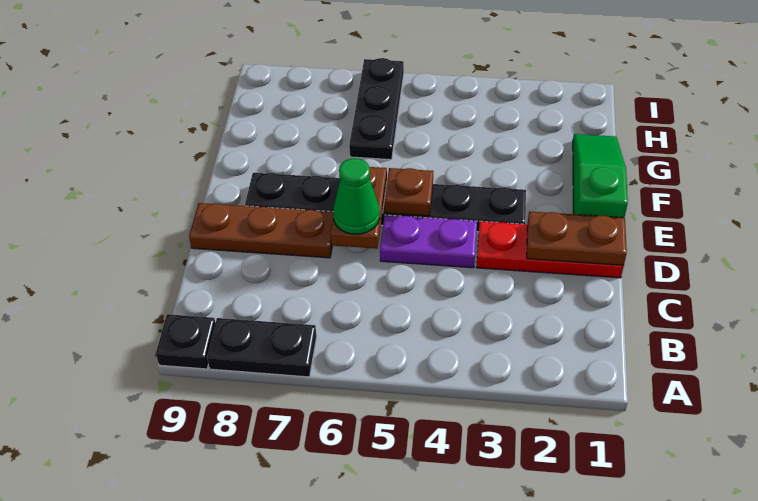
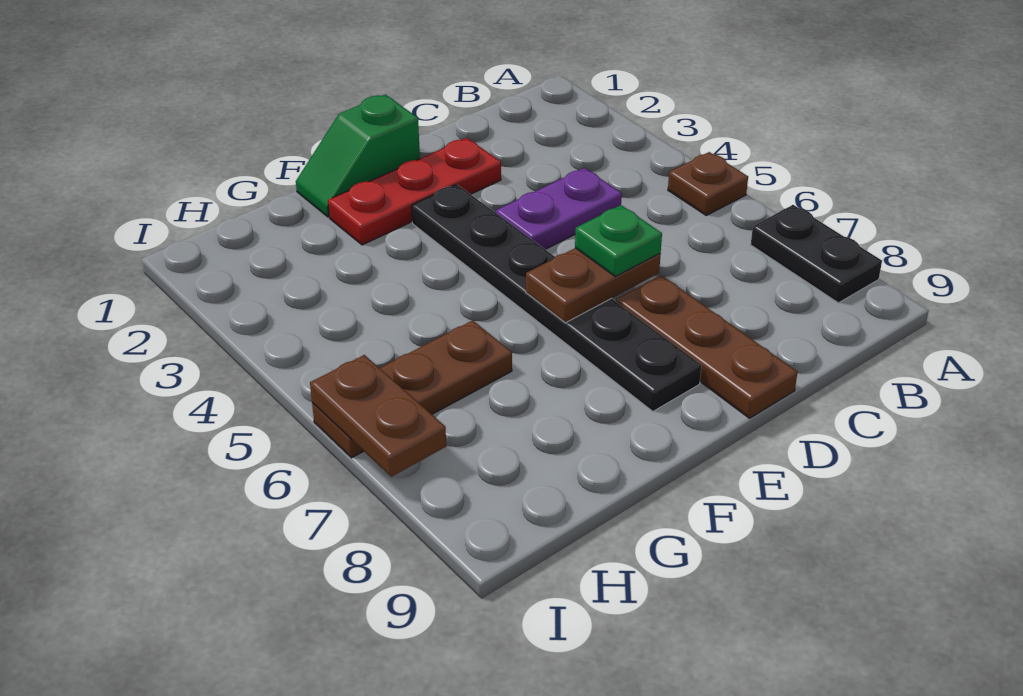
black 1x1 plate [156,314,216,369] -> none
red 1x3 plate [476,221,624,278] -> red 1x3 plate turned to [328,138,501,245]
brown 1x2 plate [527,211,627,266] -> brown 1x2 plate moved to [310,355,446,477]
purple 1x2 plate [380,215,477,268] -> purple 1x2 plate turned to [496,168,622,249]
green 1x1 cone [333,158,380,234] -> green 1x1 plate [575,205,662,276]
green 1x3 slope [573,134,628,218] -> green 1x2 slope [296,94,420,217]
brown 1x1 plate [385,168,433,216] -> brown 1x1 plate moved to [668,152,748,215]
black 1x3 plate [349,58,404,160] -> brown 1x3 plate [312,320,512,458]

